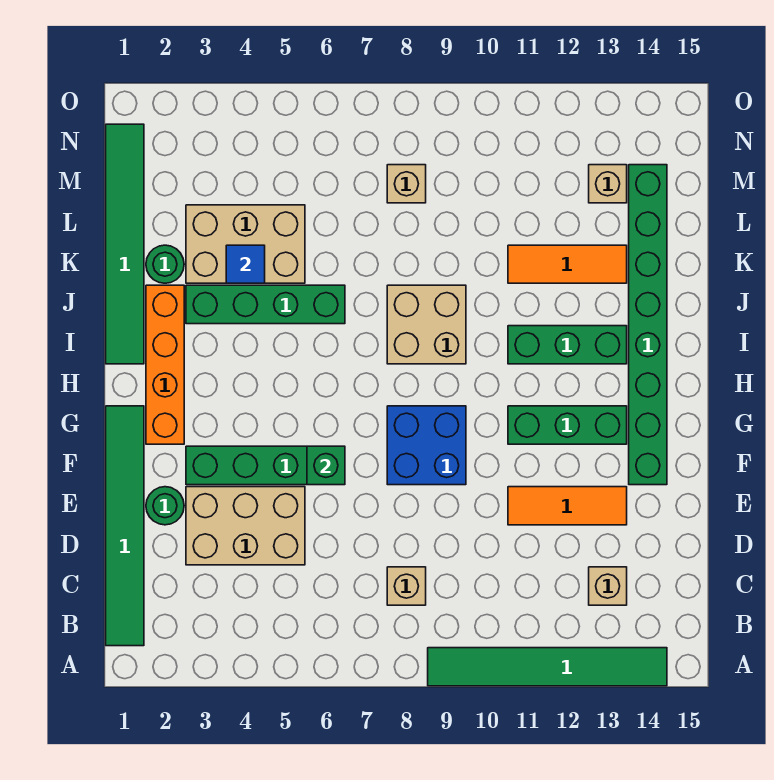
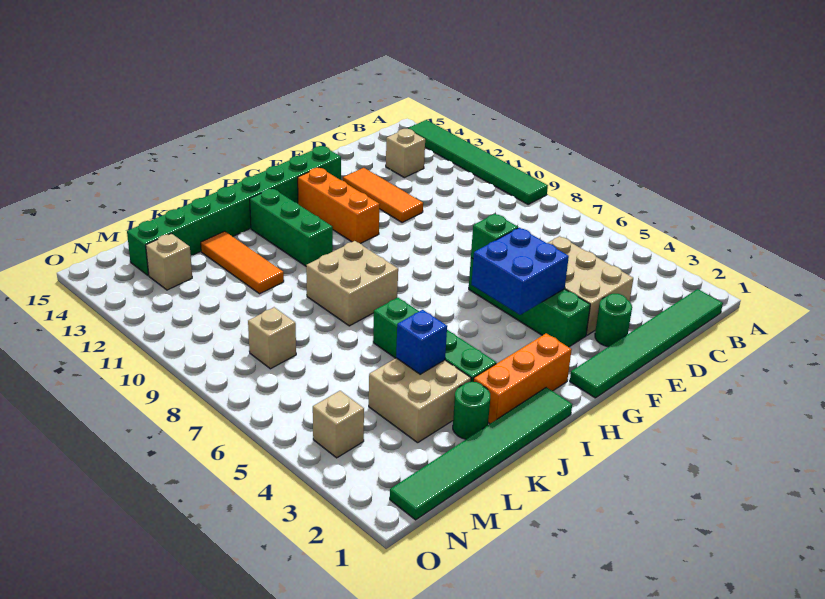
tan 1x1 brick [387,567,426,605] -> tan 1x1 brick moved to [313,391,364,458]
blue 2x2 brick [387,406,466,485] -> blue 2x2 brick moved to [472,228,569,315]
orange 1x4 brick [146,285,184,444] -> orange 1x3 brick [473,333,572,424]
green 1x3 brick [508,406,627,444] -> orange 1x3 brick [298,167,380,244]
tan 2x3 brick [186,205,305,283] -> tan 2x2 brick [369,358,471,443]
blue 1x1 tile [226,245,265,283] -> blue 1x1 brick [396,310,447,374]

